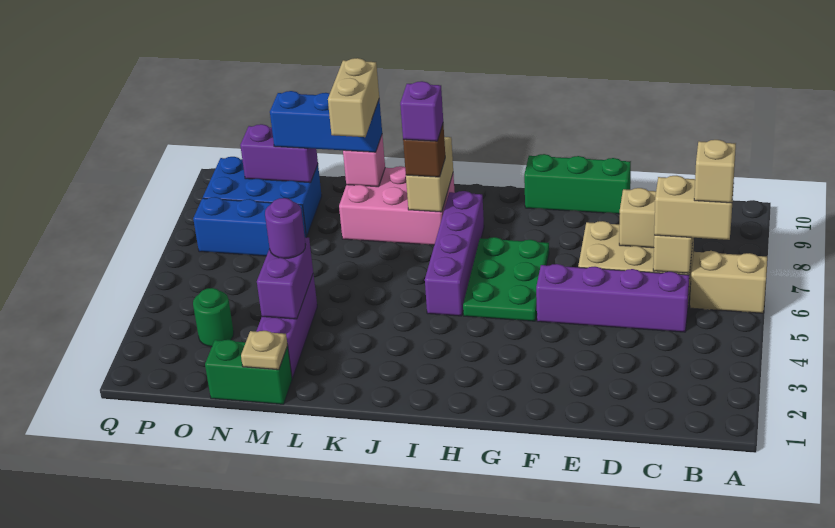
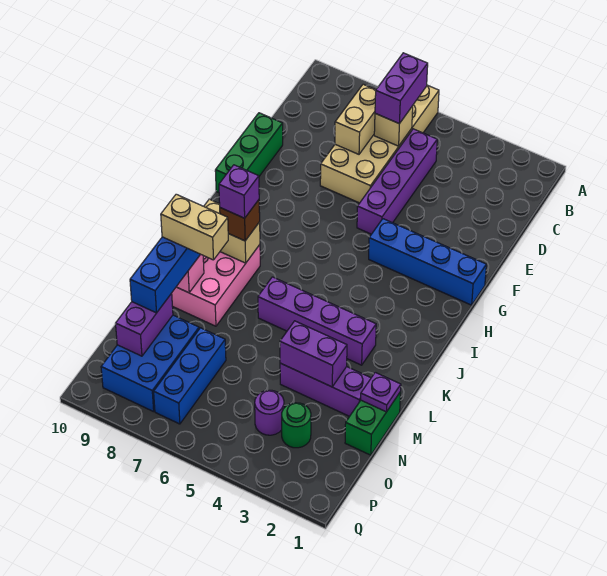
tan 1x2 brick [654,176,733,240] -> purple 1x2 brick [375,53,428,124]
tan 1x1 brick [694,140,736,203] -> none
none -> blue 1x4 brick [369,219,486,305]
green 2x3 plate [463,237,549,321] -> none
purple 1x4 brick [425,191,484,316] -> purple 1x4 brick moved to [258,277,376,365]
tan 1x1 plate [241,331,288,370] -> purple 1x1 plate [361,372,401,412]
purple 1x1 round brick [265,198,305,258] -> purple 1x1 round brick moved to [255,390,284,435]

